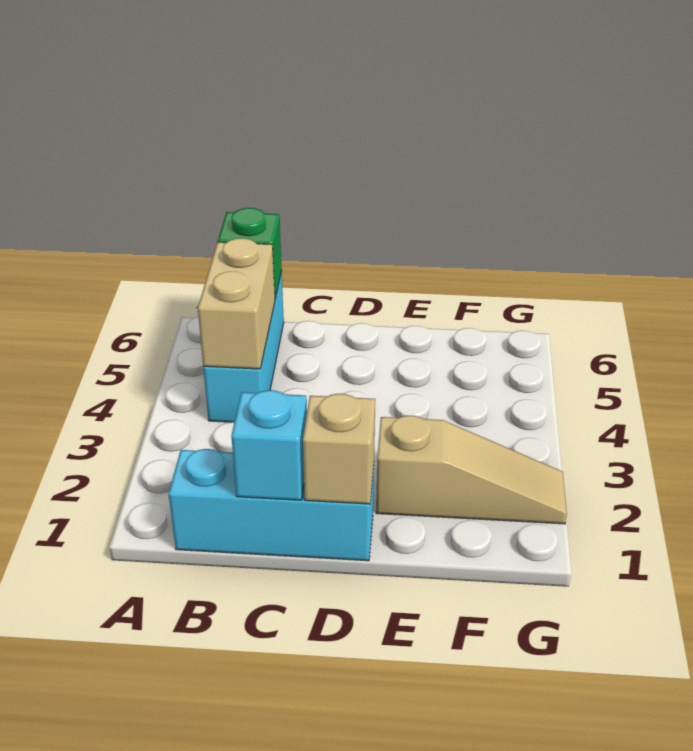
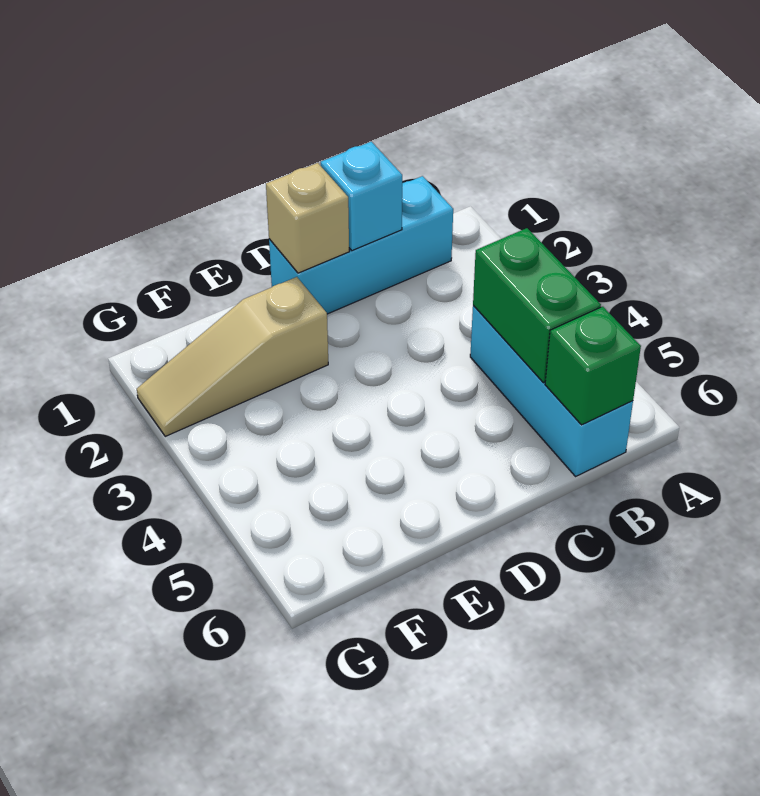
tan 1x2 brick [198,238,275,369] -> green 1x2 brick [473,228,601,383]

